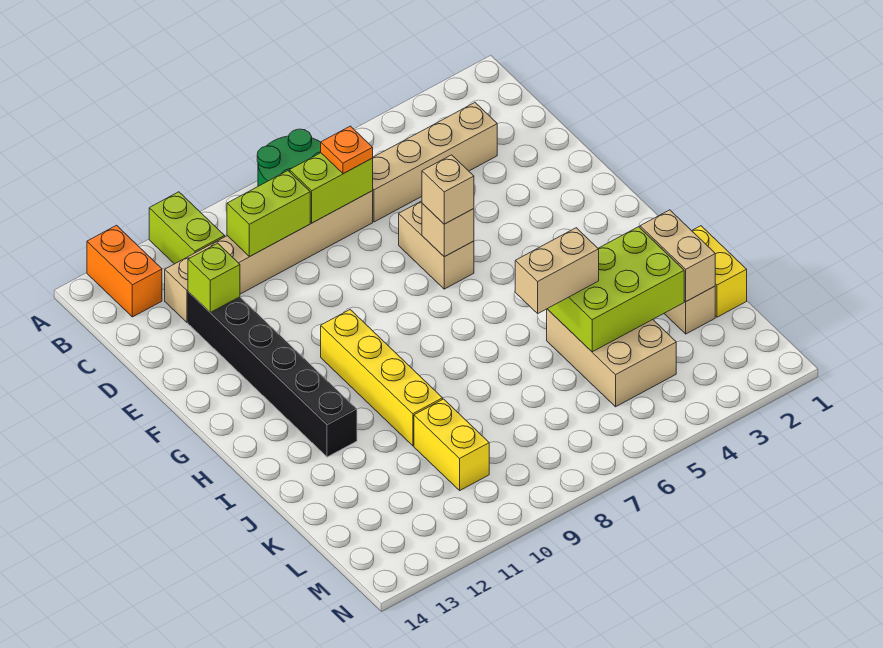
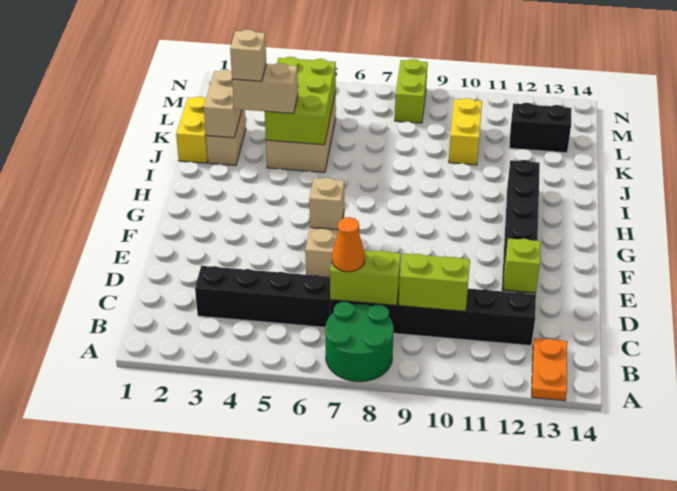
lime 1x2 brick [149,192,225,264] -> lime 1x2 brick moved to [395,59,428,123]
orange 1x2 brick [87,225,162,317] -> orange 1x2 plate [532,338,567,401]
tan 1x4 brick [372,103,497,222] -> black 1x4 brick [195,266,330,327]
tan 1x6 brick [165,191,373,323] -> black 1x6 brick [330,289,536,346]
orange 1x1 plate [321,126,373,174] -> orange 1x1 cone [332,217,365,272]
tan 1x1 brick [422,155,474,224] -> tan 1x1 brick moved to [230,30,266,81]
yellow 1x4 brick [321,310,443,446] -> none
lime 2x3 brick [548,227,684,352] -> lime 2x3 brick turned to [265,57,336,145]
tan 1x2 brick [515,228,599,313] -> tan 1x2 brick moved to [232,63,298,113]
none -> black 1x2 brick [509,103,571,153]

